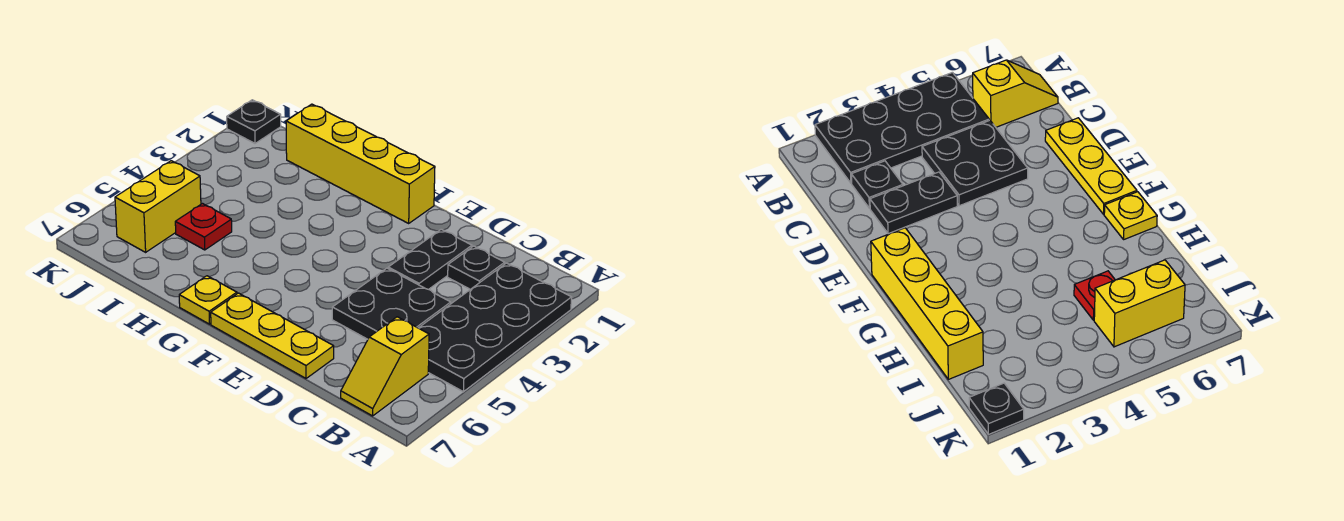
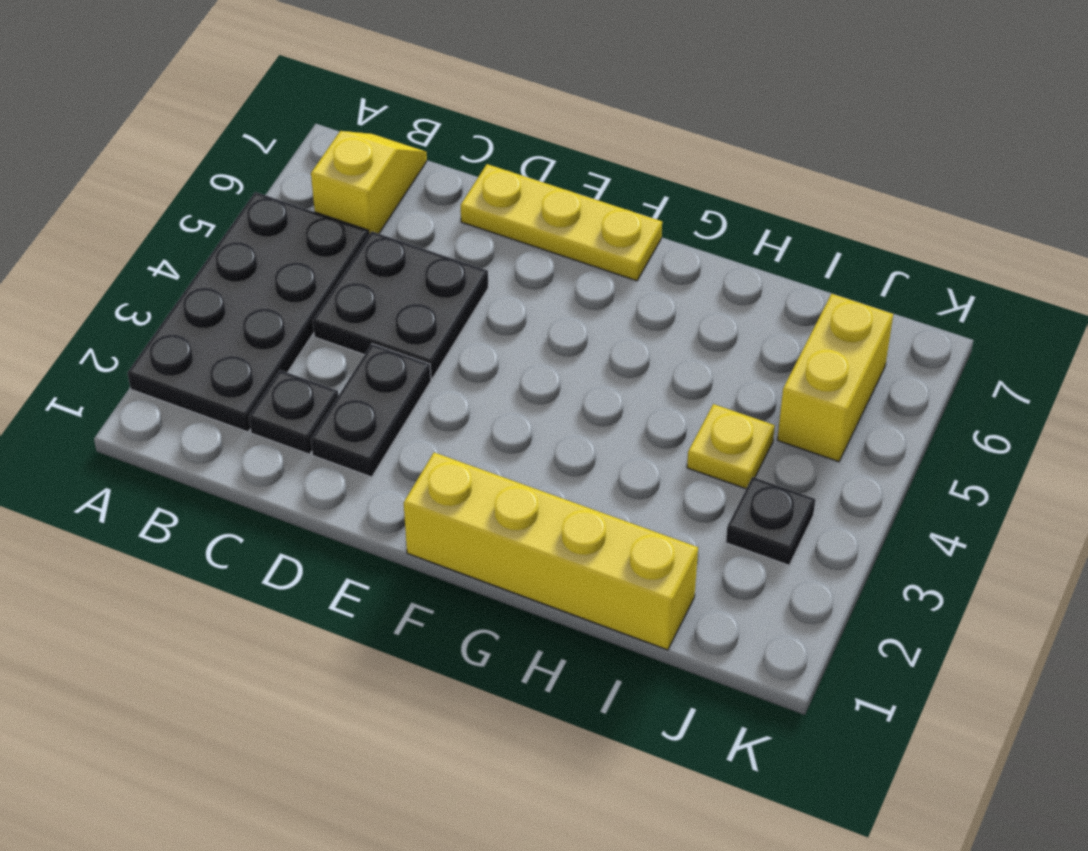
yellow 1x1 plate [179,276,237,324] -> yellow 1x1 plate moved to [687,404,775,489]
red 1x1 plate [175,204,232,250] -> none
black 1x1 plate [227,100,281,143] -> black 1x1 plate moved to [726,477,815,565]

